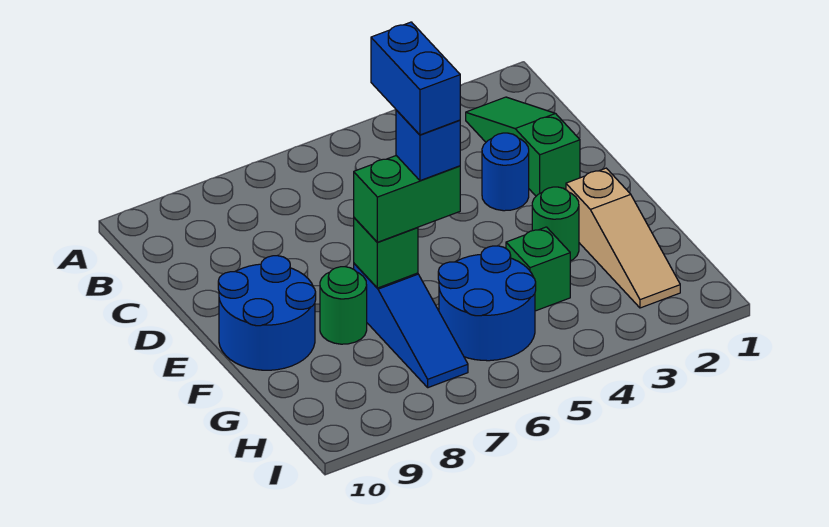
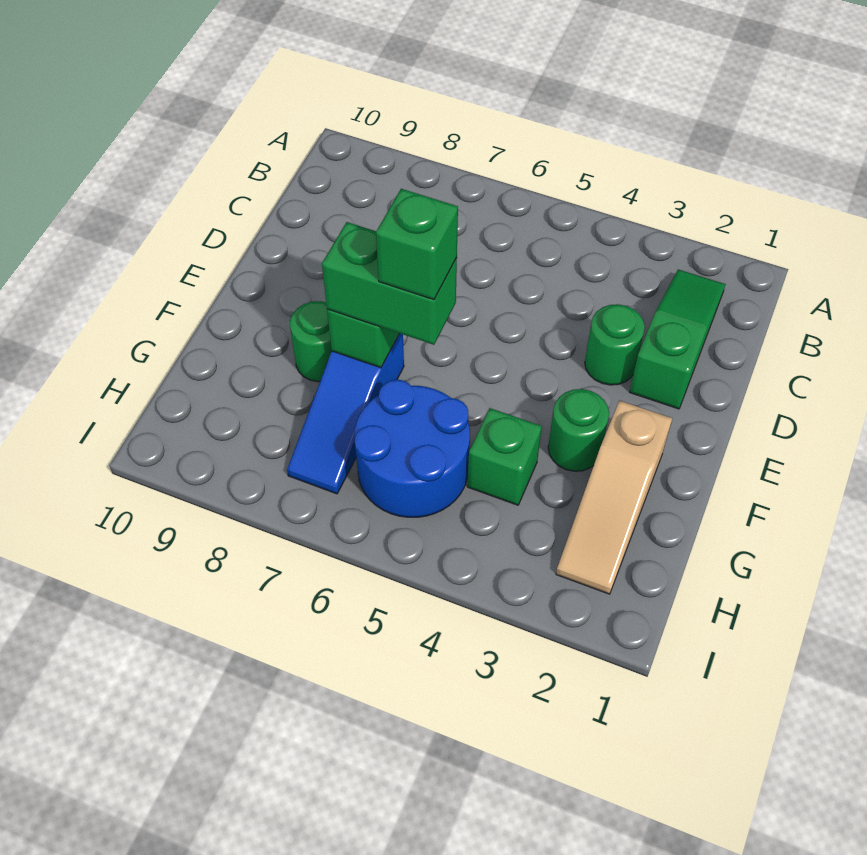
blue 1x1 round brick [482,133,529,211] -> green 1x1 round brick [585,304,645,385]
blue 1x2 brick [371,22,460,135] -> none
blue 2x2 round brick [218,256,316,370] -> none
blue 1x1 brick [396,110,460,181] -> green 1x1 brick [376,189,458,300]

